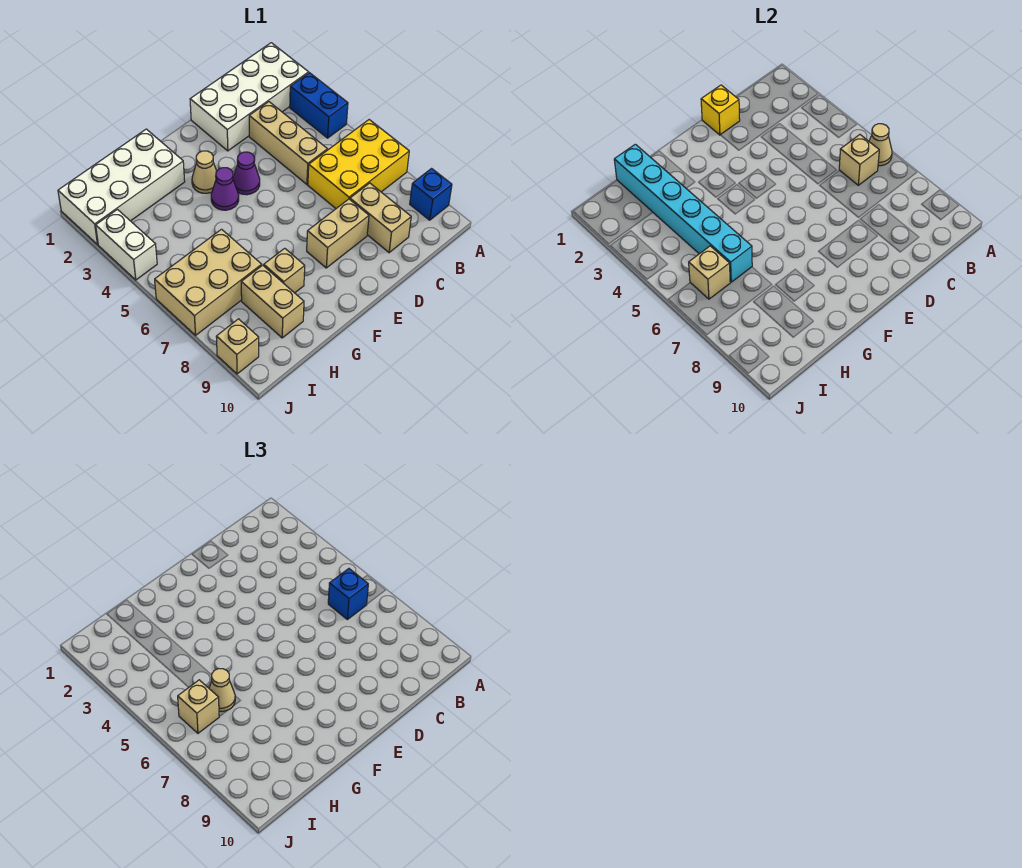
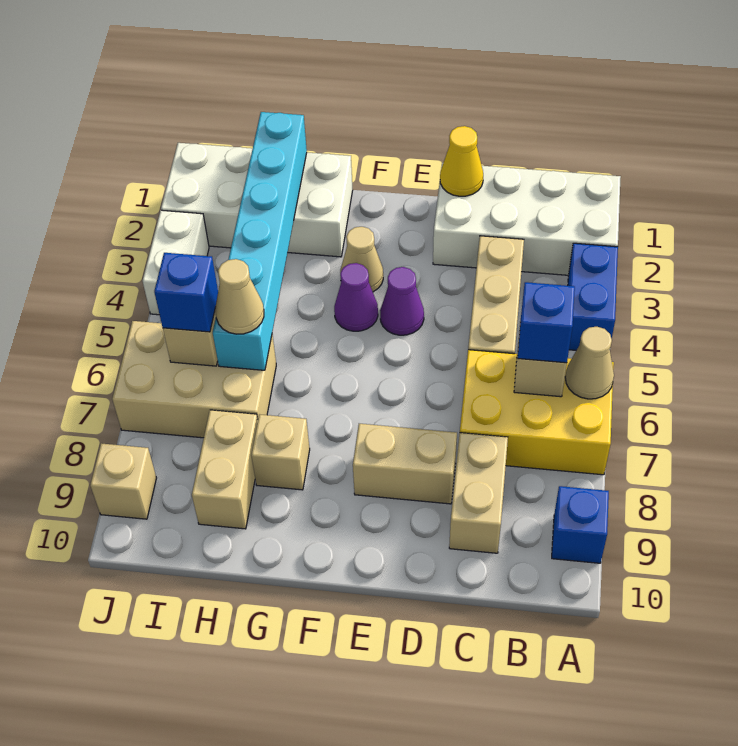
yellow 1x1 brick [701,85,740,135] -> yellow 1x1 cone [440,126,483,196]
tan 1x1 brick [178,680,219,733] -> blue 1x1 brick [154,253,218,332]

